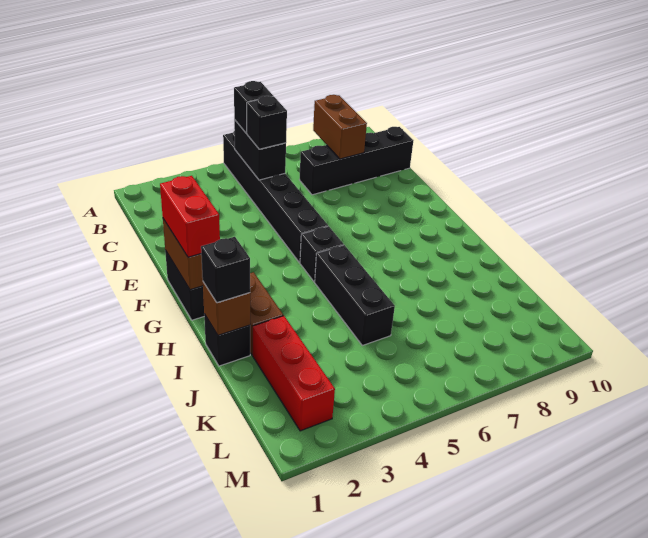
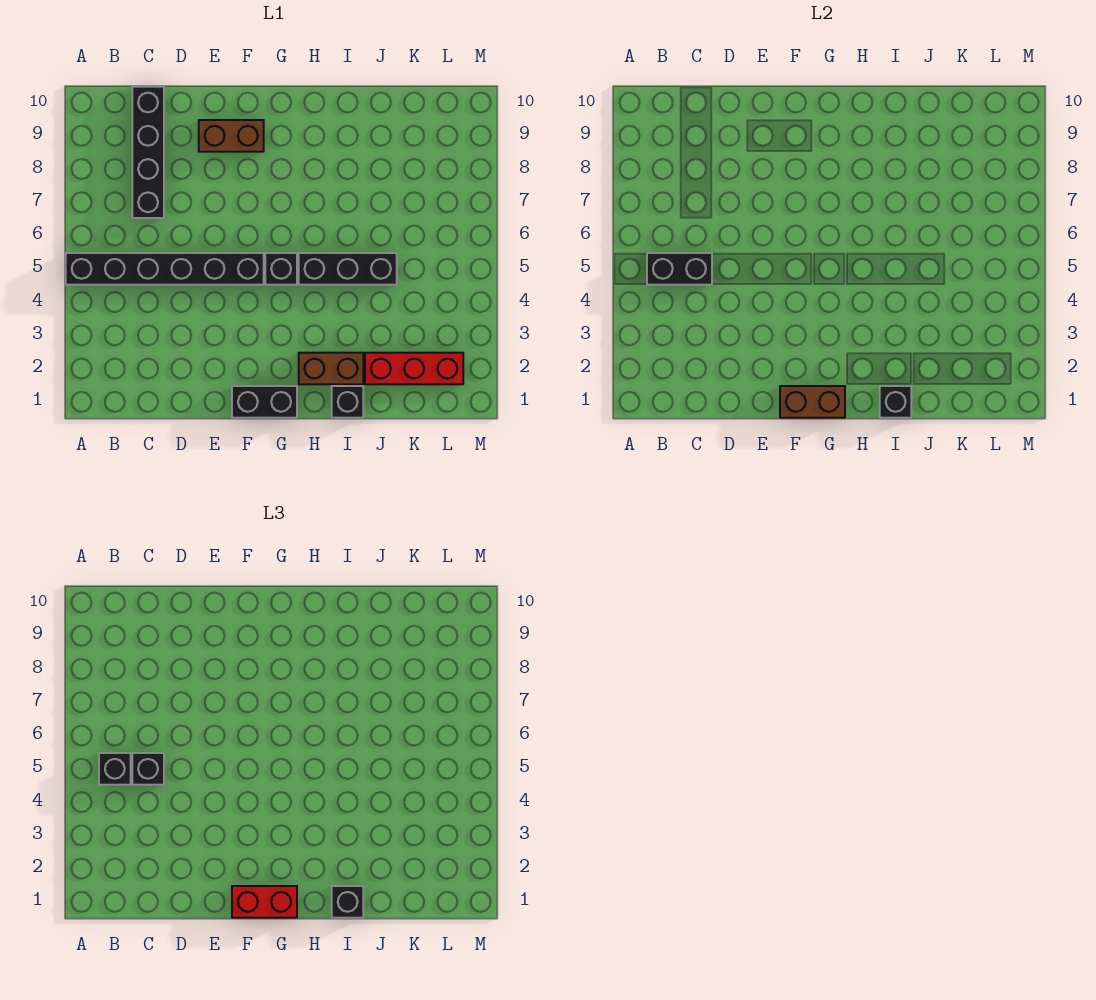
brown 1x2 brick [313,95,367,159] -> brown 1x2 brick moved to [199,120,264,152]
brown 1x1 brick [203,282,250,335] -> black 1x1 brick [880,386,911,418]

